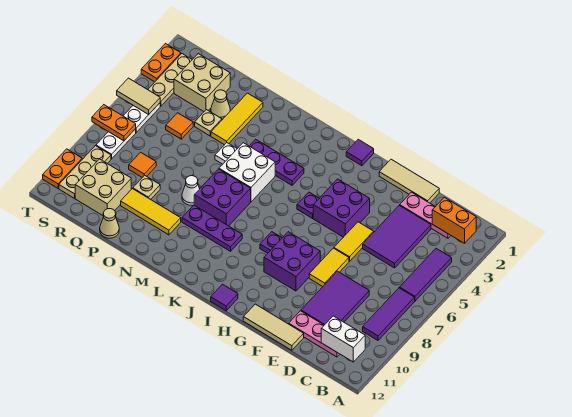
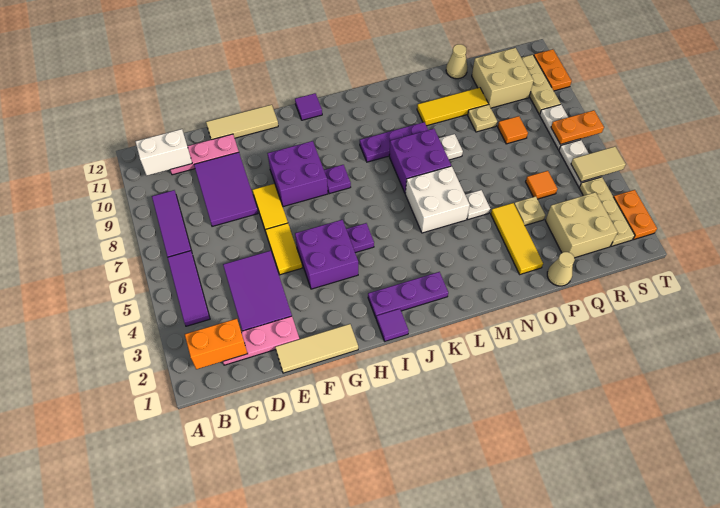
purple 1x3 plate [250,139,304,185] -> purple 1x3 plate moved to [368,272,448,318]
white 1x1 cone [182,176,199,205] -> white 1x1 plate [439,134,463,160]
tan 1x1 cone [211,90,230,120] -> tan 1x1 cone moved to [547,252,575,286]

